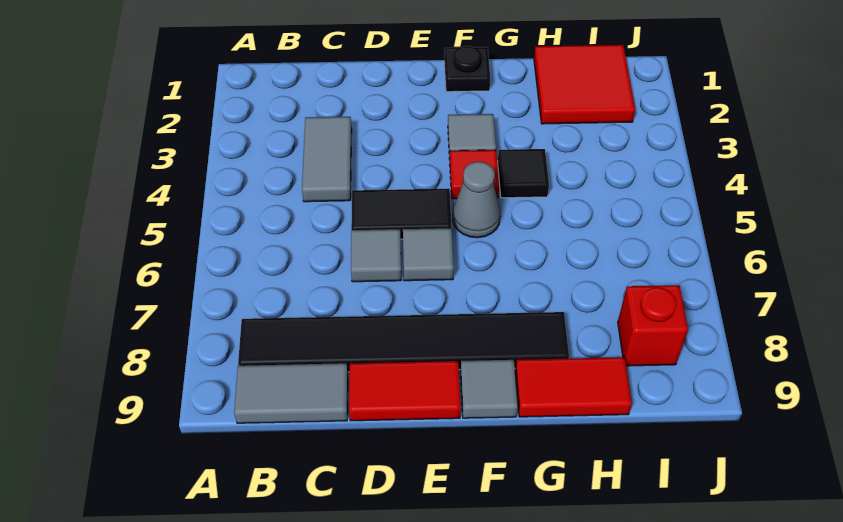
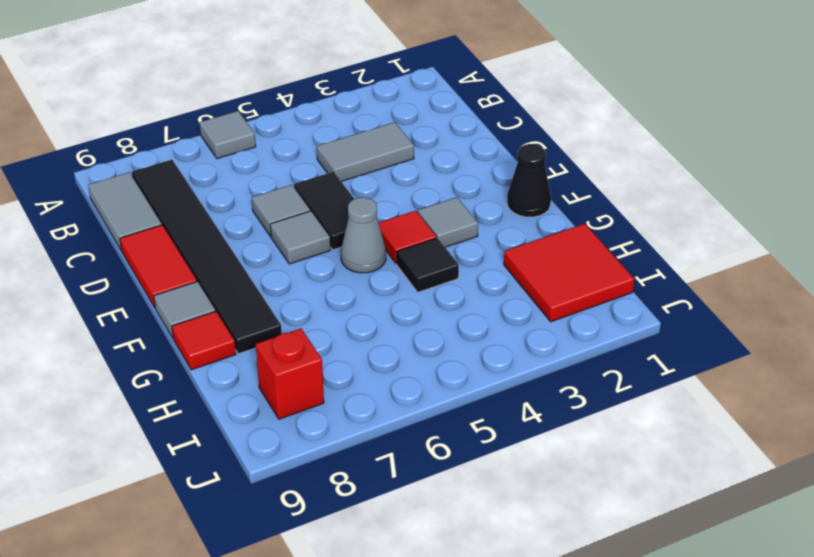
none -> grey 1x1 tile [200,111,256,159]
black 1x1 plate [444,46,490,92] -> black 1x1 cone [507,144,551,217]
red 1x2 tile [515,357,632,417] -> red 1x1 tile [172,311,236,370]

